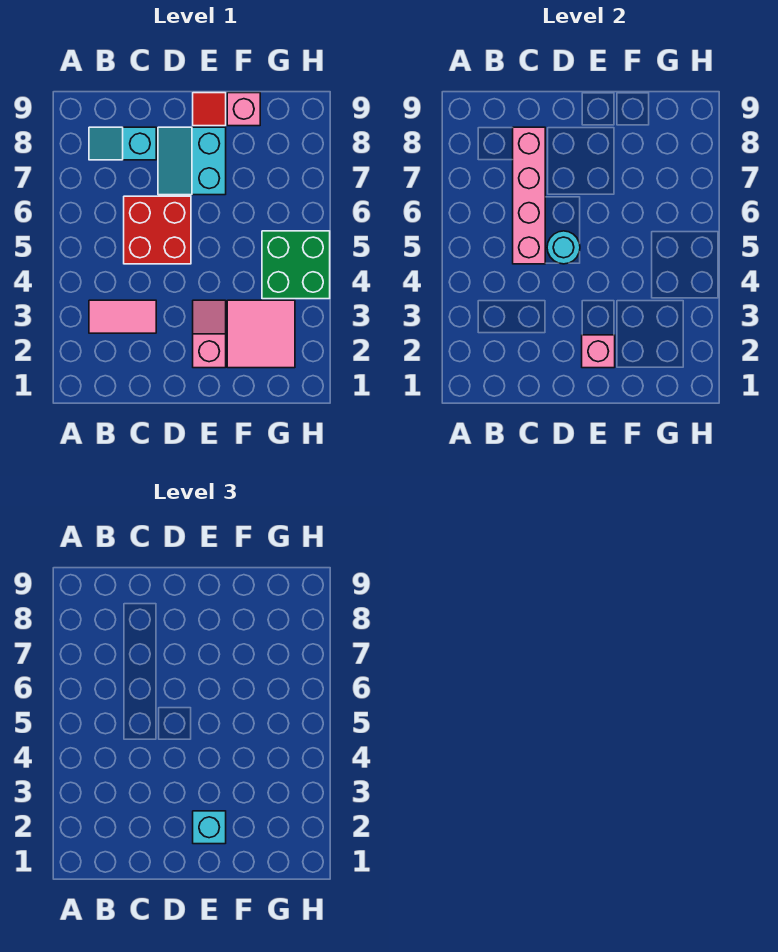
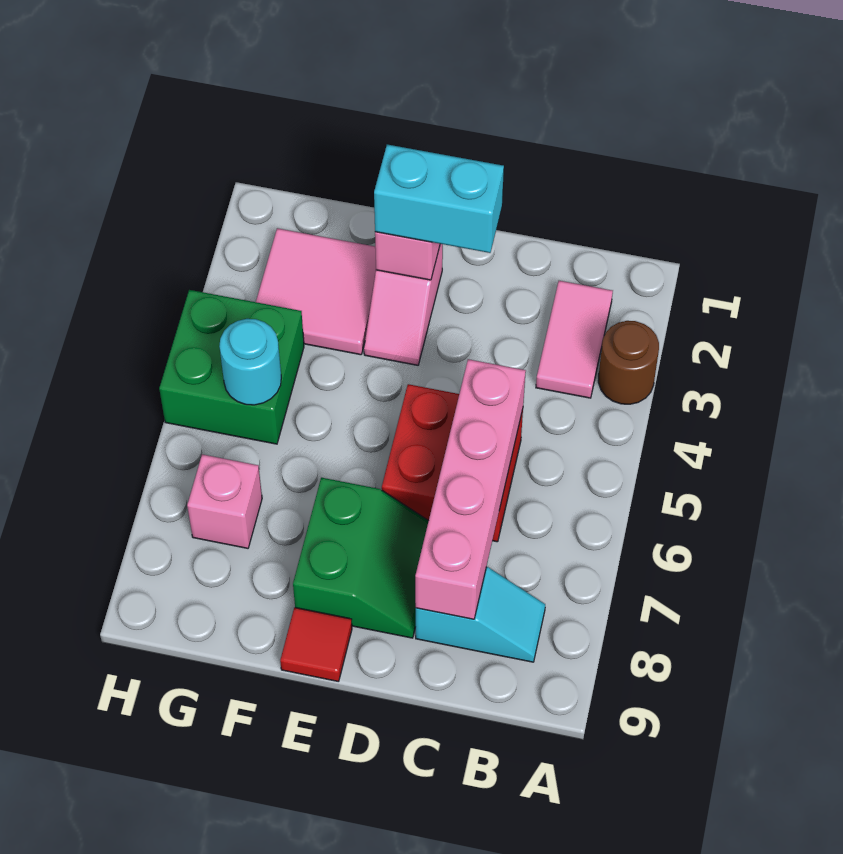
none -> brown 1x1 round brick [598,321,659,404]
pink 1x2 tile [89,300,156,333] -> pink 1x2 tile turned to [536,281,613,398]
cyan 1x1 round brick [547,231,580,264] -> cyan 1x1 round brick moved to [219,319,281,405]
cyan 2x2 slope [158,127,226,195] -> green 2x2 slope [293,478,428,638]
cyan 1x1 brick [193,811,226,844] -> cyan 1x2 brick [374,145,504,253]
pink 1x1 brick [227,93,260,126] -> pink 1x1 brick moved to [187,454,262,548]

